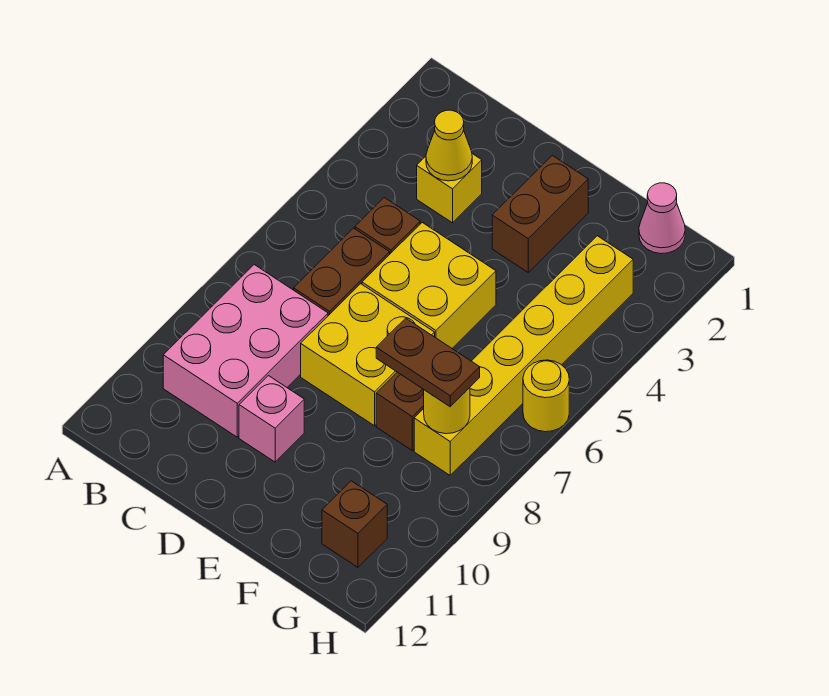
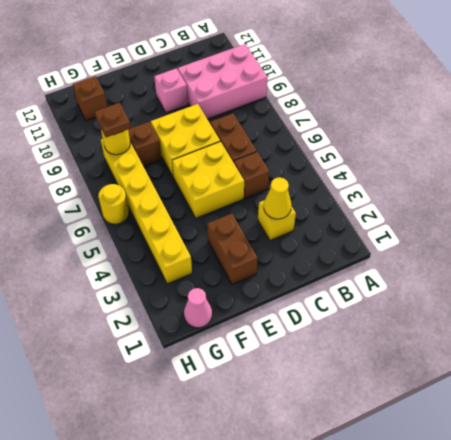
pink 2x3 brick [163,265,328,437] -> pink 2x3 brick turned to [178,44,268,119]
brown 1x2 plate [376,318,480,407] -> brown 1x1 plate [95,103,131,137]

